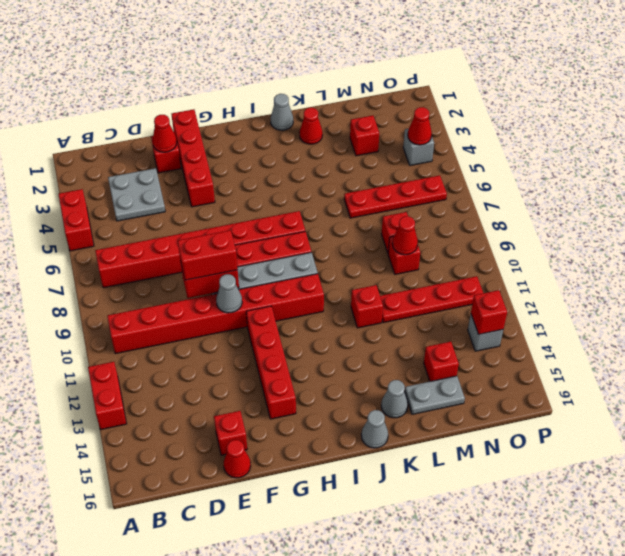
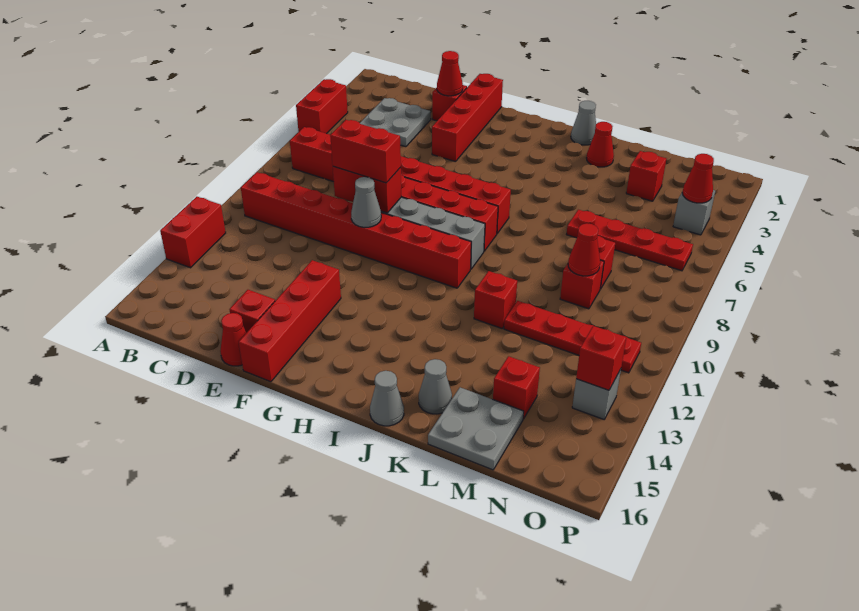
red 1x4 brick [246,306,296,419] -> red 1x4 brick moved to [239,260,341,382]
grey 1x2 plate [405,376,465,414] -> grey 2x2 plate [428,387,524,470]

